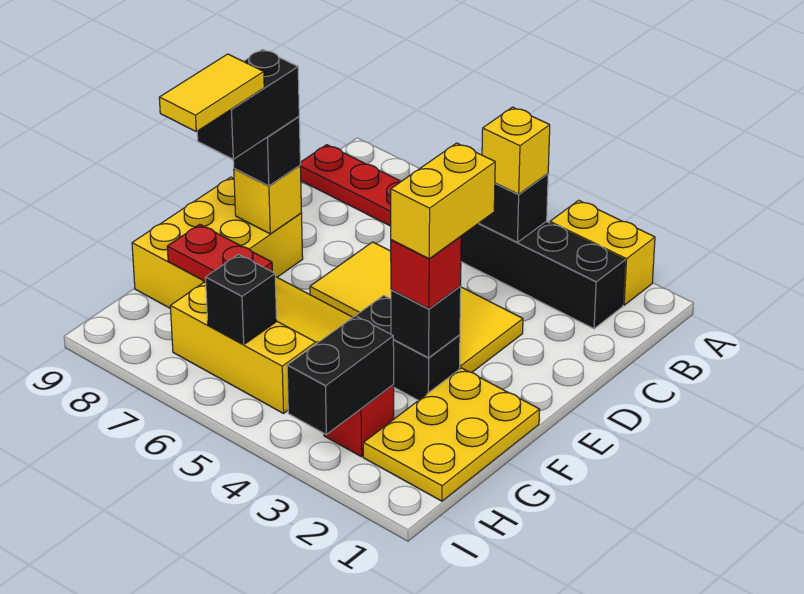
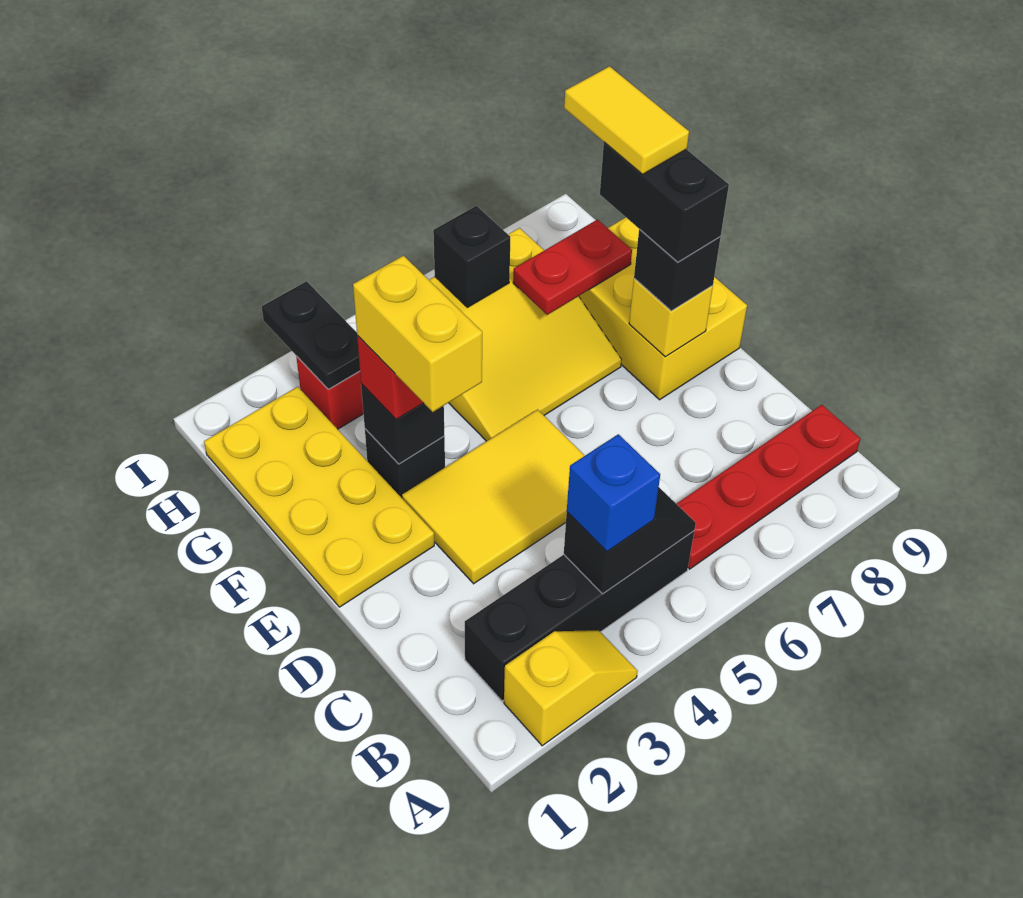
yellow 1x2 brick [550,200,655,305] -> yellow 1x2 slope [504,630,638,746]
yellow 1x1 brick [482,107,550,194] -> blue 1x1 brick [567,434,660,552]
yellow 2x4 tile [310,242,523,373] -> yellow 2x3 tile [402,410,585,584]
yellow 2x3 plate [363,368,540,501] -> yellow 2x4 plate [204,387,434,607]
black 1x2 brick [356,295,460,401] -> black 1x1 brick [365,429,445,498]
black 1x2 brick [287,316,394,434] -> black 1x2 plate [262,281,360,389]

